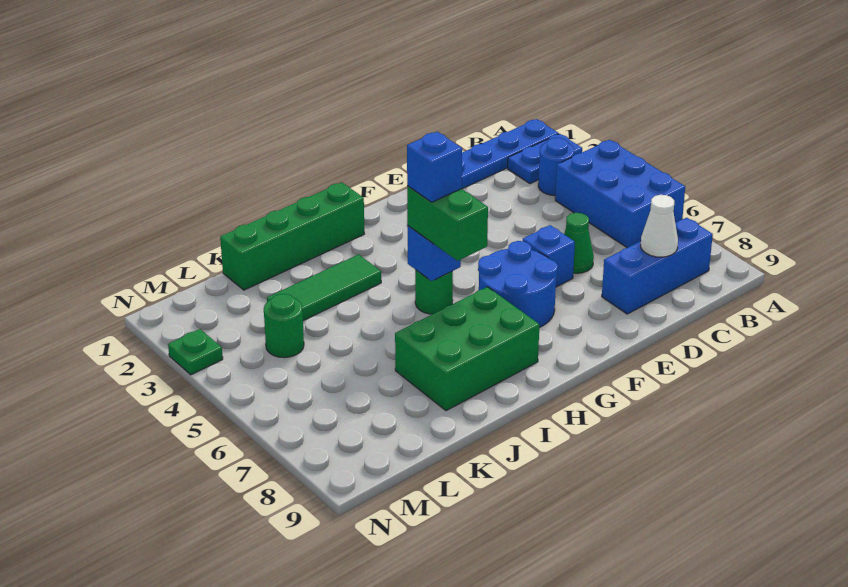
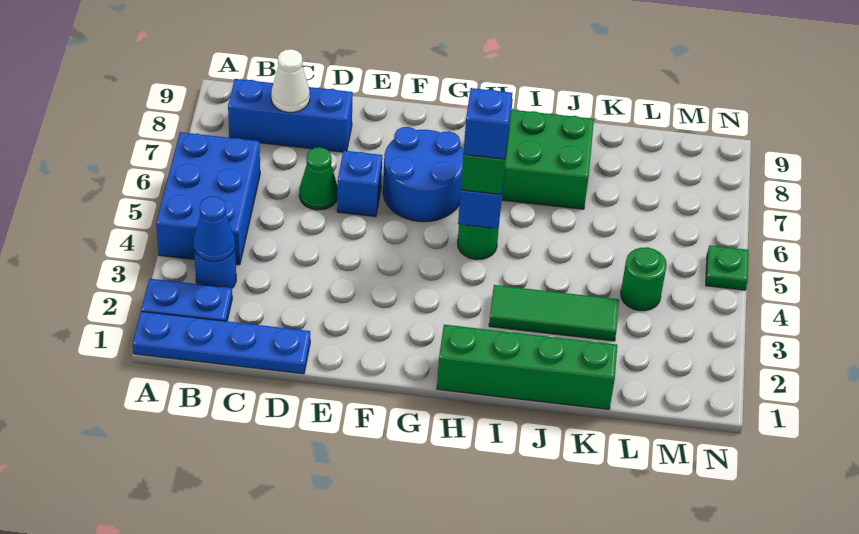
none -> blue 1x1 cone [194,196,235,262]
green 1x1 plate [168,329,223,375] -> green 1x1 plate moved to [706,245,749,290]

